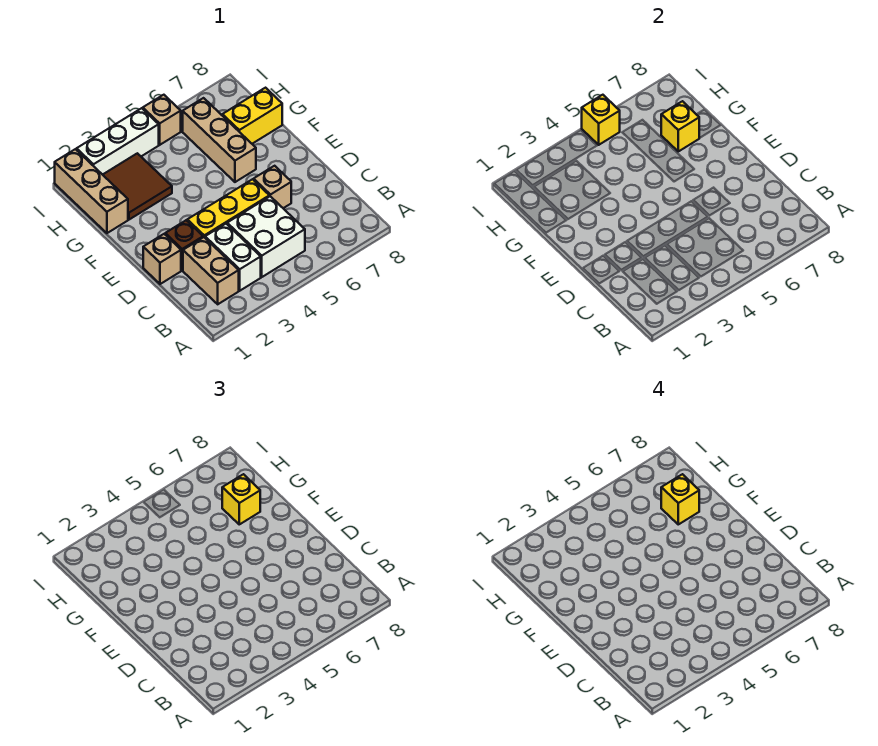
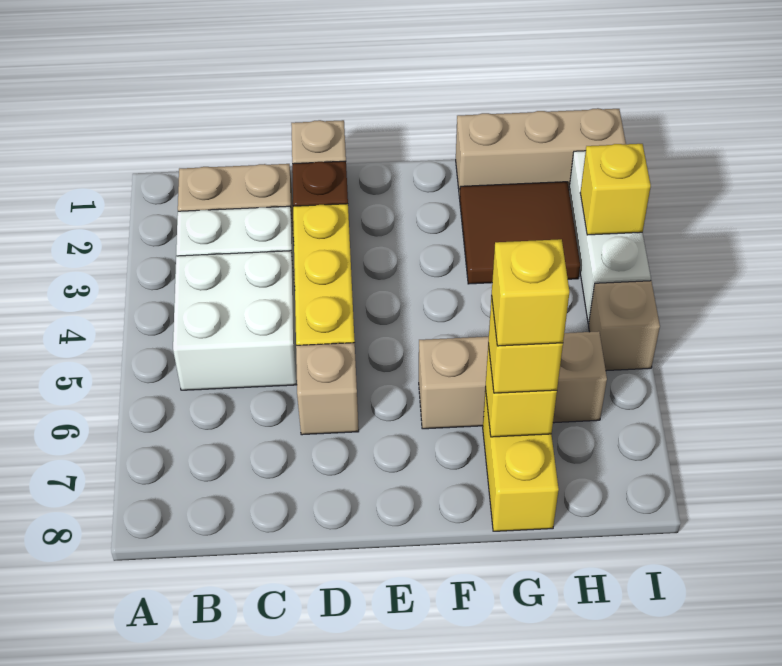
yellow 1x1 brick [582,95,620,145] -> yellow 1x1 brick moved to [580,144,651,235]

